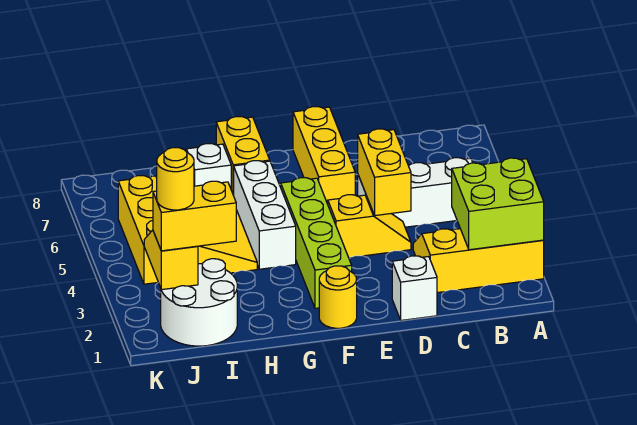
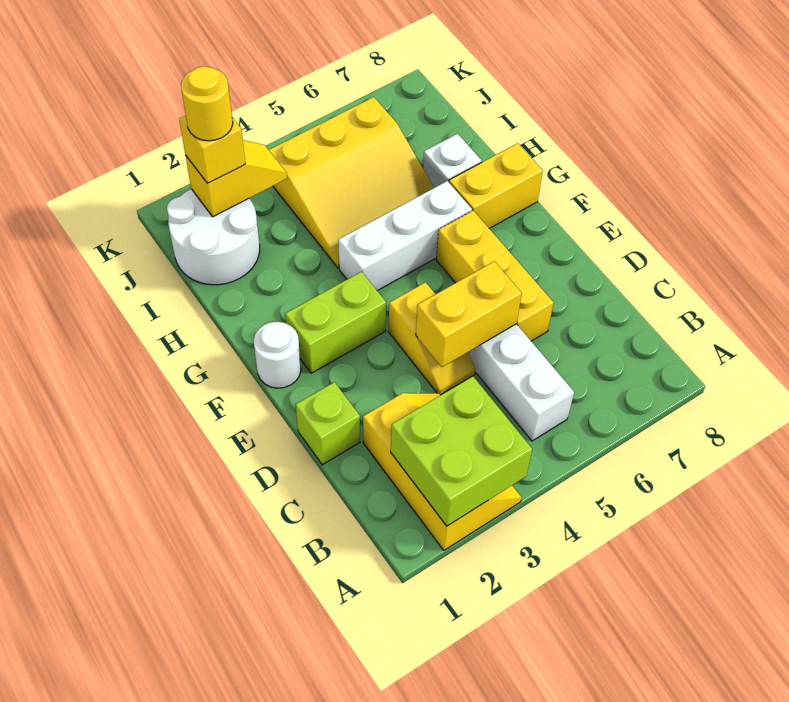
white 1x1 brick [392,256,437,320] -> lime 1x1 brick [296,382,360,465]
yellow 1x3 brick [293,107,355,204] -> yellow 1x3 brick turned to [436,211,554,341]
yellow 1x1 round brick [319,266,357,328] -> white 1x1 round brick [254,322,301,388]
lime 1x4 brick [281,178,352,308] -> lime 1x2 brick [285,272,386,373]
yellow 1x2 brick [153,181,236,251] -> yellow 1x1 brick [179,116,245,183]

